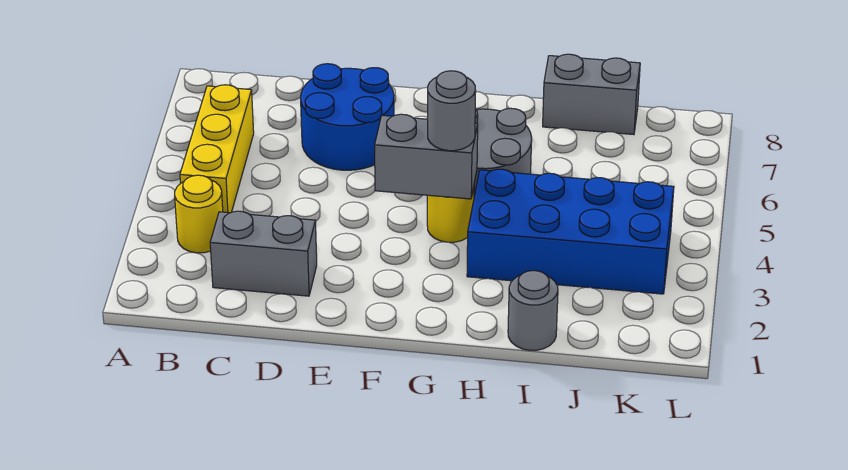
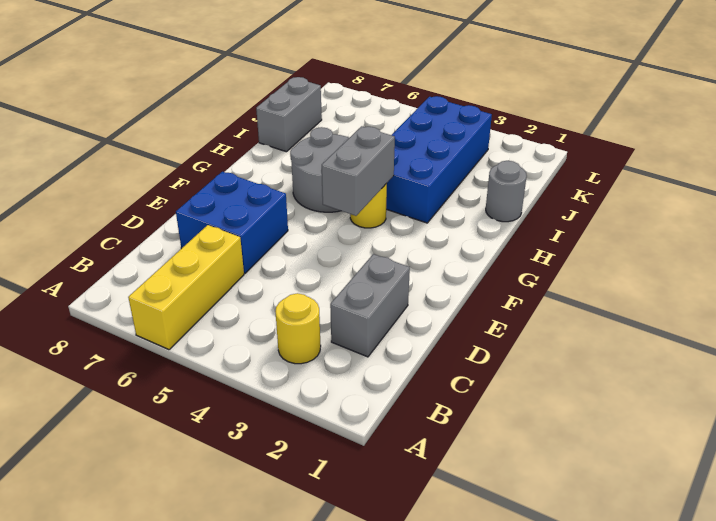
yellow 1x3 brick [180,85,254,213] -> yellow 1x3 brick turned to [128,225,244,350]
blue 2x2 round brick [301,64,394,170] -> blue 2x2 brick [176,172,288,273]
grey 1x1 round brick [428,71,476,151] -> none

